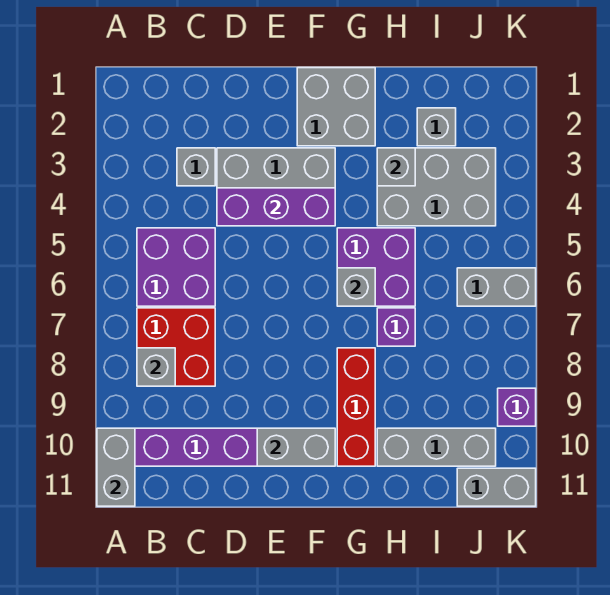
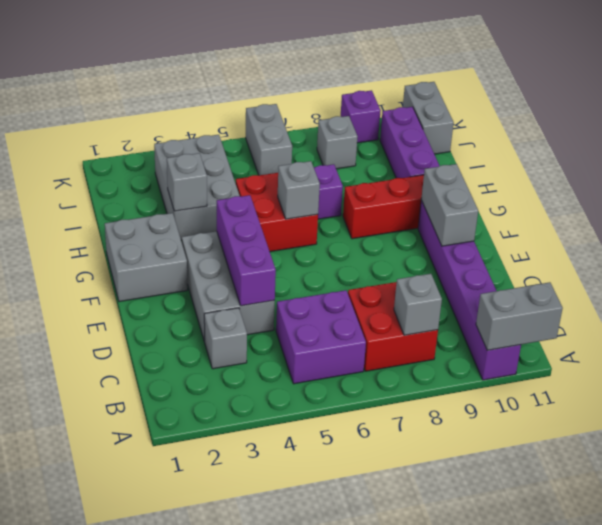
purple 2x2 brick [337,228,415,306] -> red 2x2 brick [236,173,318,252]
grey 1x3 brick [377,428,496,466] -> purple 1x3 brick [380,107,439,178]
grey 1x1 brick [417,108,456,146] -> grey 1x1 brick moved to [317,116,358,169]

